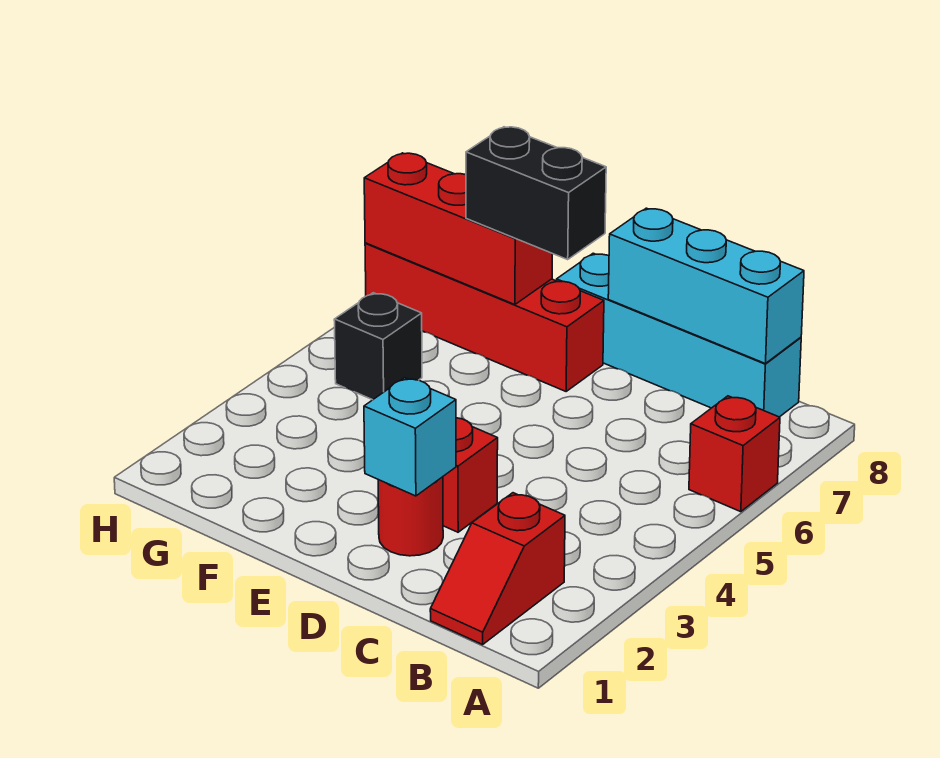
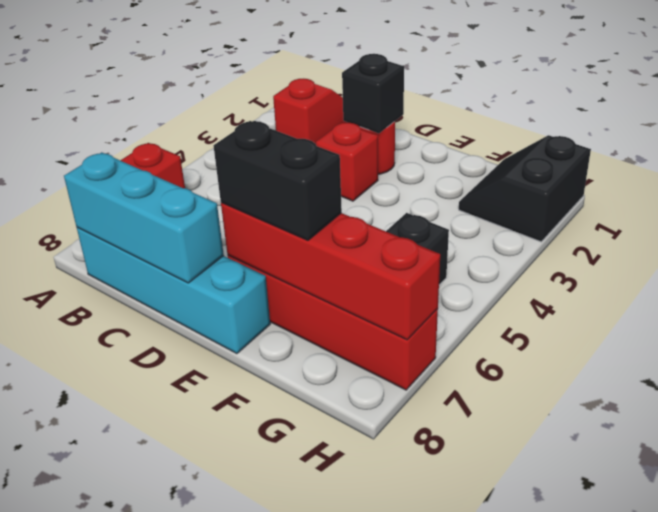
cyan 1x1 brick [364,378,456,496] -> black 1x1 brick [342,54,404,133]
red 1x3 brick [364,153,552,305] -> red 1x4 brick [221,203,440,340]
none -> black 2x2 slope [459,135,591,242]

